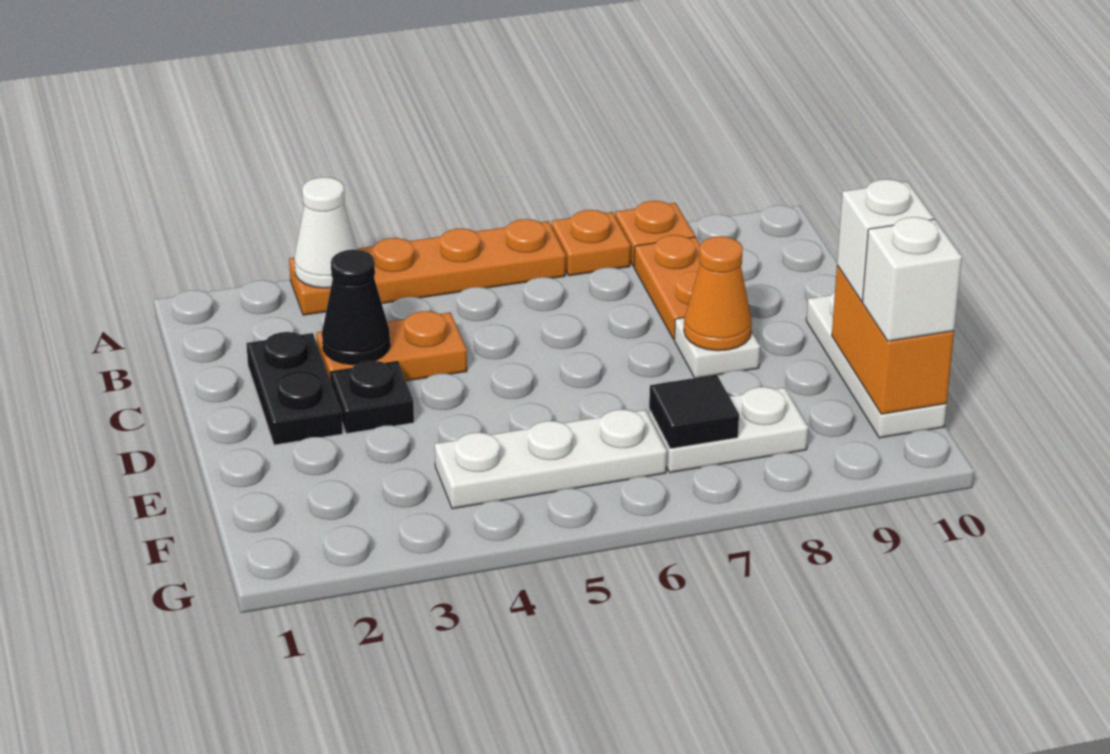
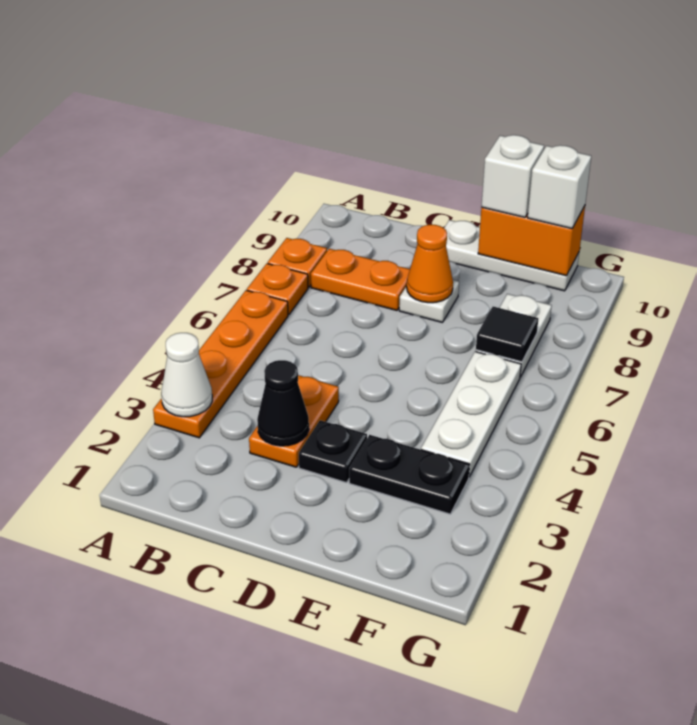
black 1x2 plate [246,332,343,445] -> black 1x2 plate moved to [349,435,470,514]

